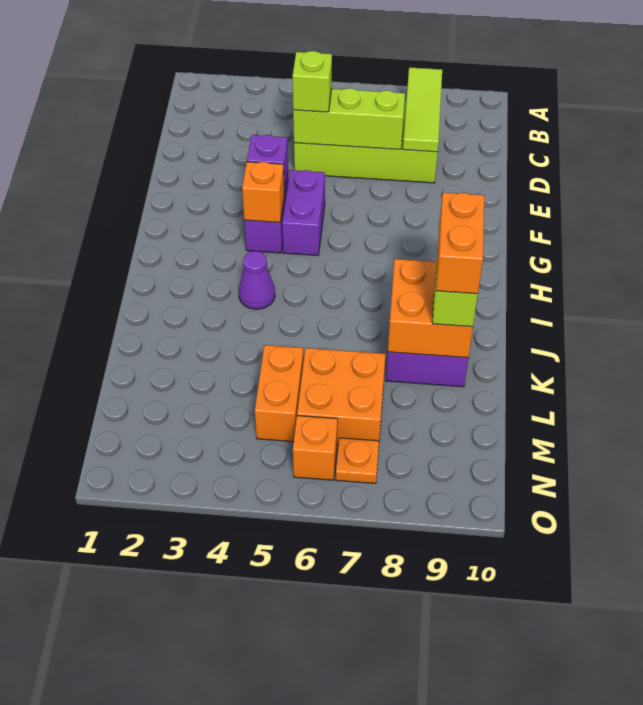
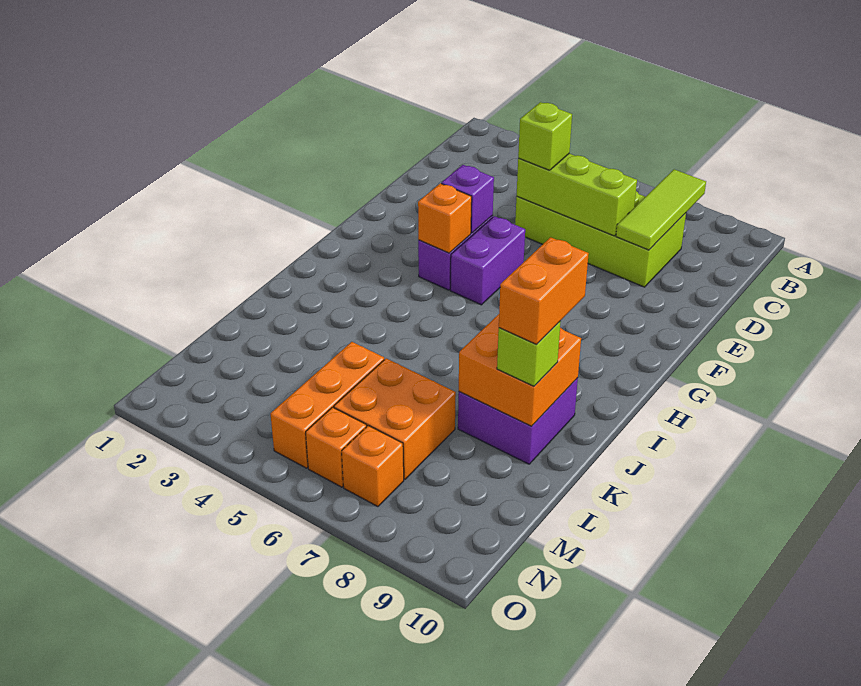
purple 1x1 cone [239,251,275,309] -> none
orange 1x2 brick [255,345,304,442] -> orange 1x3 brick [270,342,384,468]
orange 1x1 plate [336,438,379,483] -> orange 1x1 brick [342,426,404,507]

